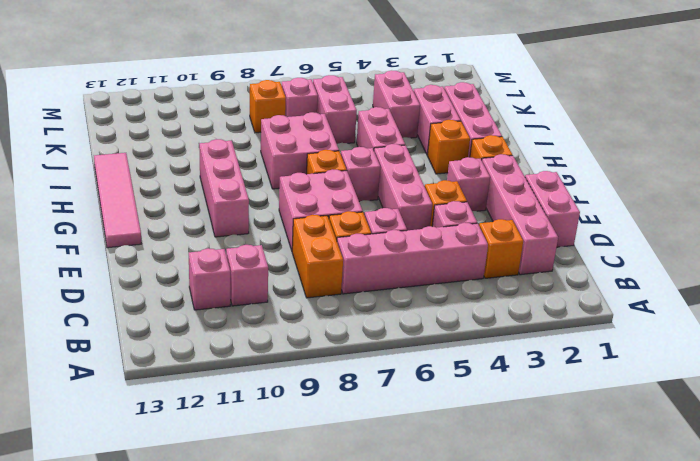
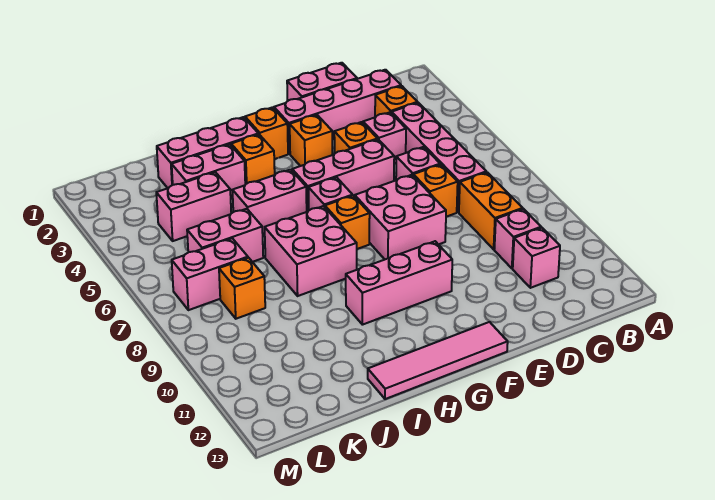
orange 1x2 brick [292,215,343,298] -> orange 1x2 brick turned to [459,172,523,249]
pink 1x1 brick [447,157,490,211] -> orange 1x1 brick [290,115,333,166]
pink 1x1 brick [281,78,318,117] -> pink 1x2 brick [172,238,248,310]

